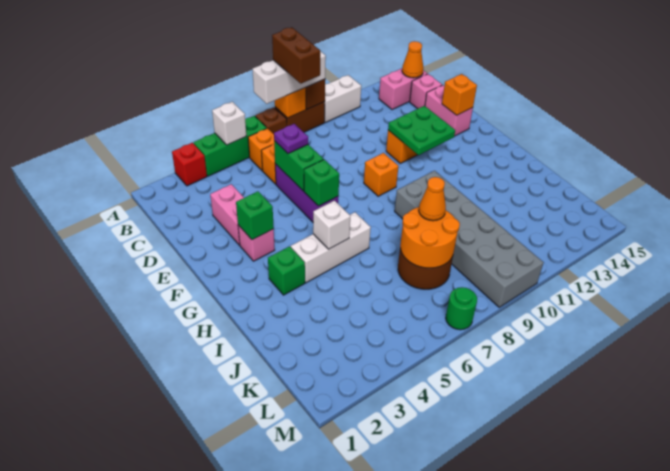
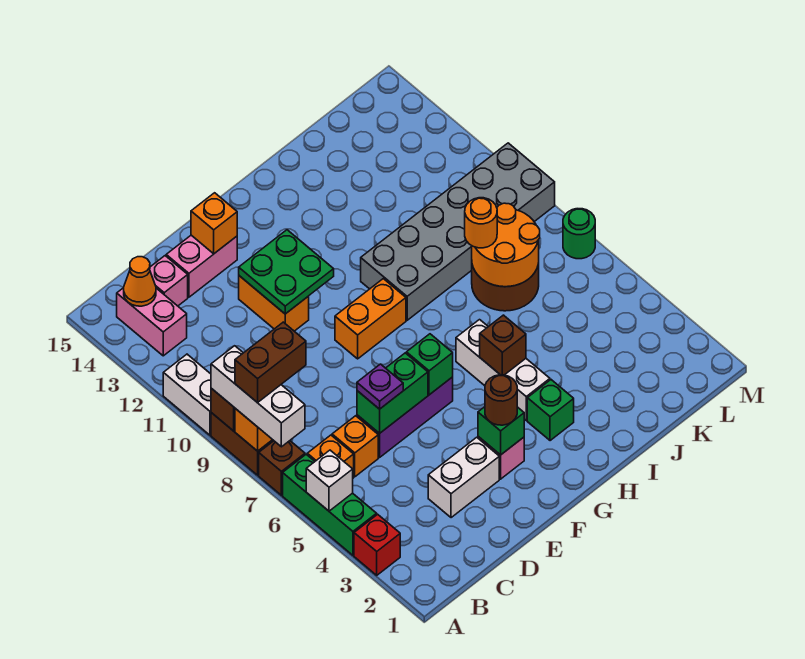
pink 1x2 brick [210,184,244,245] -> white 1x2 brick [428,437,499,518]
none -> brown 1x1 round brick [485,375,517,425]
orange 1x1 brick [364,153,398,196] -> orange 1x2 brick [335,279,406,359]
white 1x1 brick [313,201,350,249] -> brown 1x1 brick [480,315,526,375]
orange 1x1 cone [419,177,446,221] -> orange 1x1 round brick [465,198,497,248]

